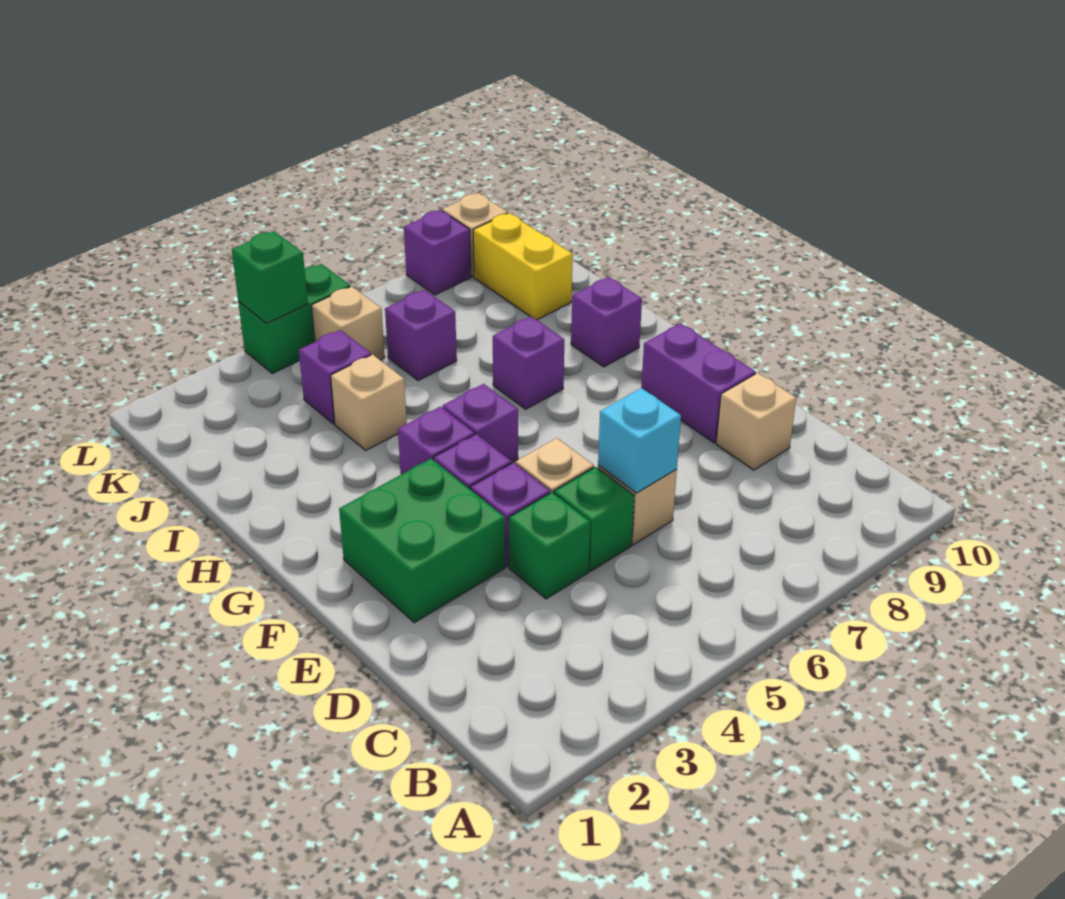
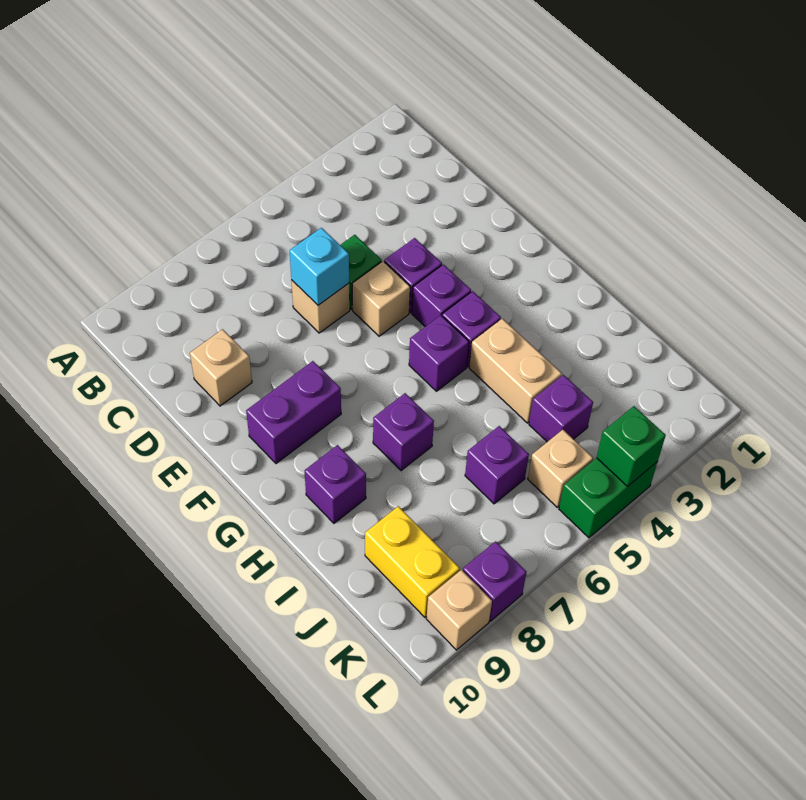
green 1x1 brick [509,492,590,599] -> none
green 2x2 brick [339,458,505,623] -> none
purple 1x2 brick [641,323,756,443] -> purple 1x2 brick turned to [246,361,341,464]
tan 1x1 brick [331,355,407,450] -> tan 1x2 brick [469,319,562,423]

